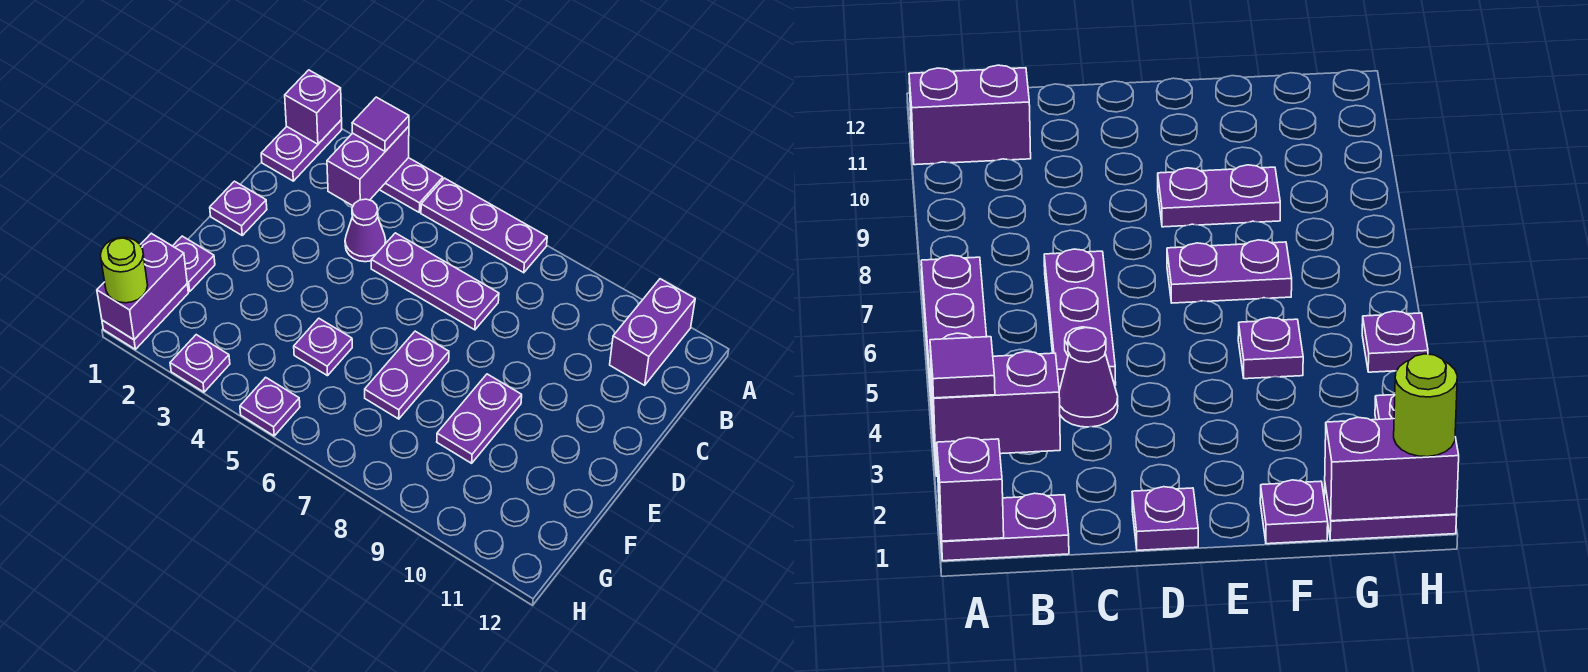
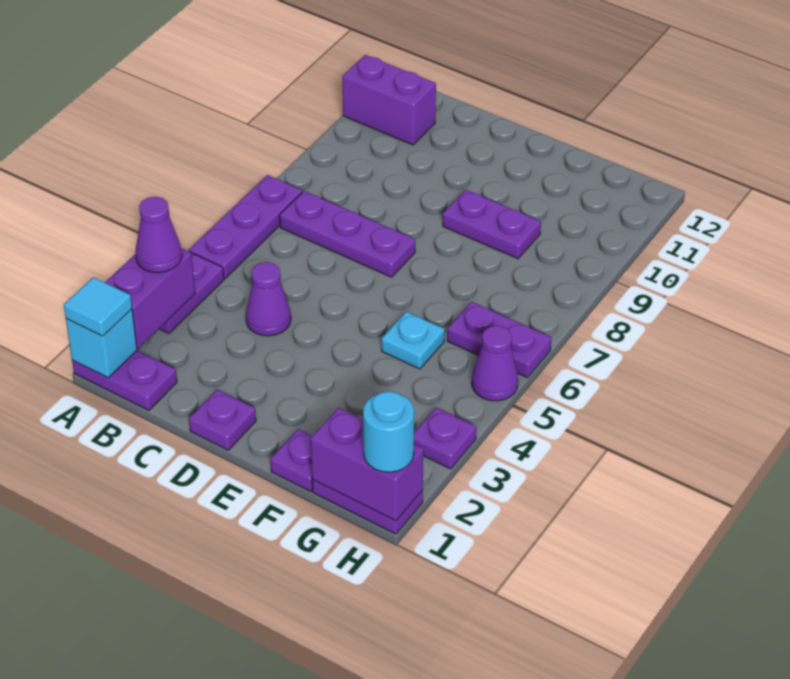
purple 1x1 brick [285,70,342,144] -> cyan 1x1 brick [66,309,137,378]
none -> cyan 1x1 tile [64,277,132,336]
purple 1x2 brick [327,126,409,206] -> purple 1x2 brick turned to [105,248,195,348]
purple 1x1 tile [352,97,409,151] -> purple 1x1 cone [135,197,182,273]
purple 1x3 plate [371,233,499,330] -> purple 1x3 plate turned to [279,191,415,277]
purple 1x2 plate [365,331,449,419] -> purple 1x2 plate moved to [447,302,551,378]
purple 1x1 plate [294,318,352,376] -> cyan 1x1 plate [382,312,445,369]
lime 1x1 round brick [101,237,148,303] -> cyan 1x1 round brick [363,391,414,472]
purple 1x1 plate [240,377,300,436] -> purple 1x1 cone [472,326,518,401]

